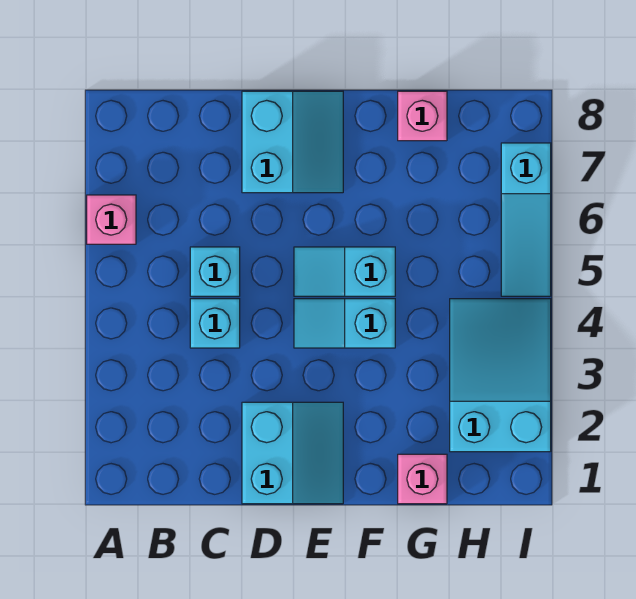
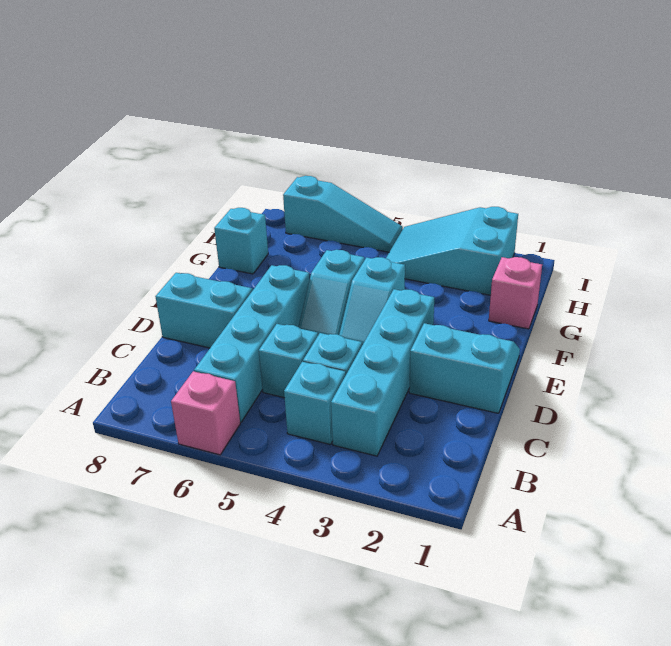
none -> cyan 1x4 brick [331,289,434,456]
none -> cyan 1x1 brick [284,362,346,445]
none -> cyan 1x4 brick [194,265,310,422]
pink 1x1 brick [398,91,447,141] -> cyan 1x1 brick [214,208,268,274]

